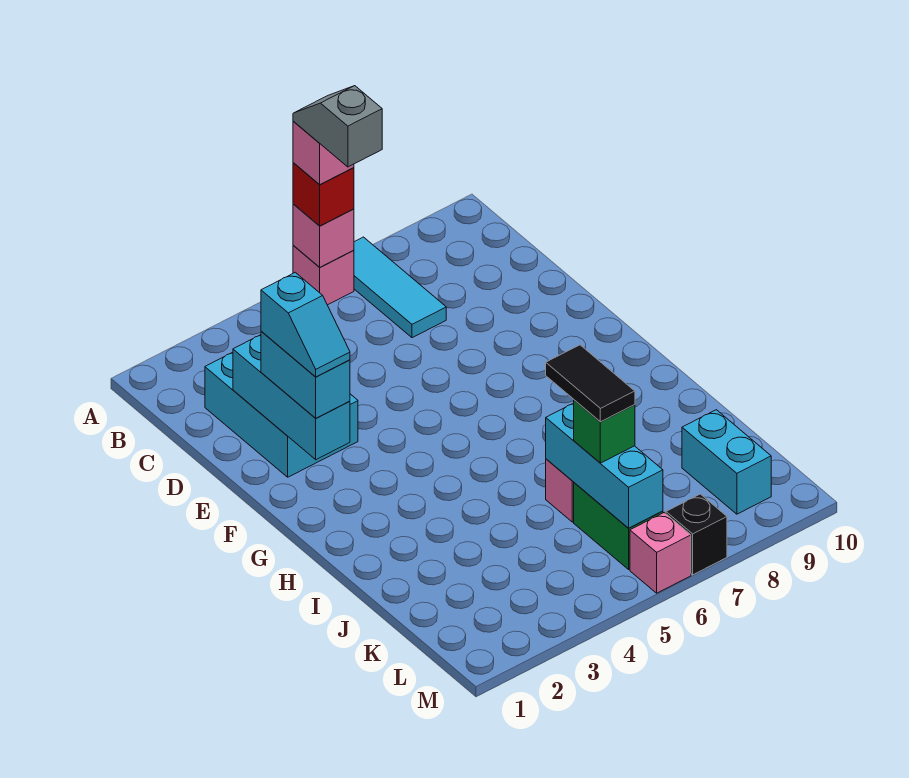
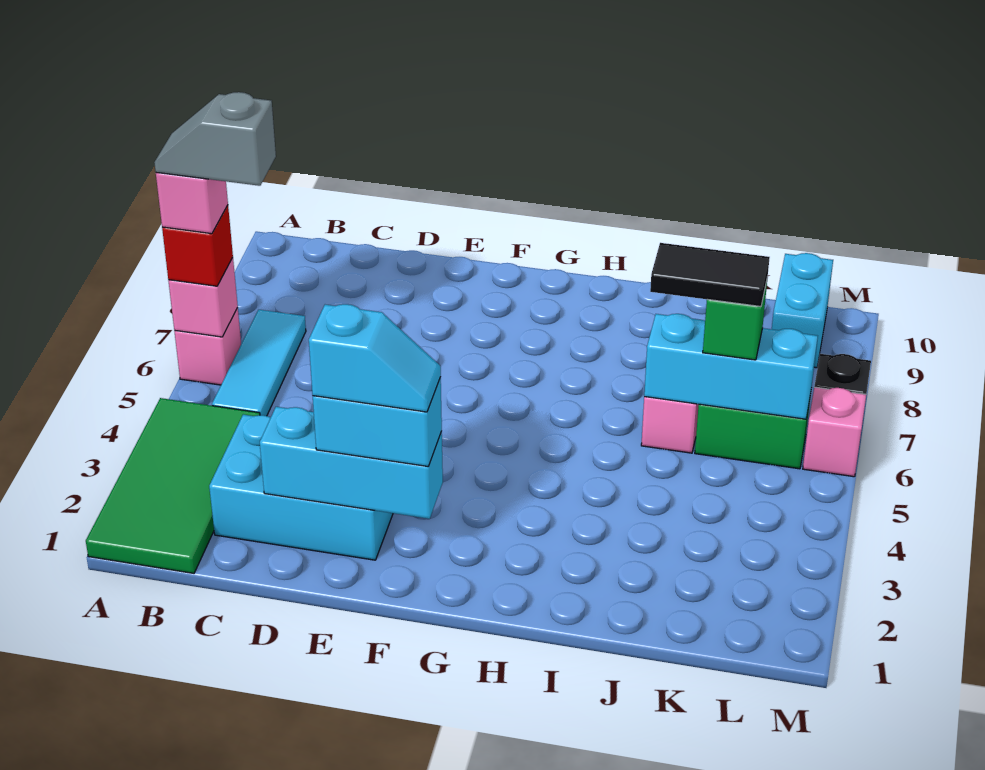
none -> green 2x4 tile [86,398,260,573]
cyan 1x3 tile [354,237,446,338] -> cyan 1x3 tile turned to [212,310,306,416]
cyan 1x2 brick [682,410,771,514] -> cyan 1x2 brick turned to [772,253,833,368]

